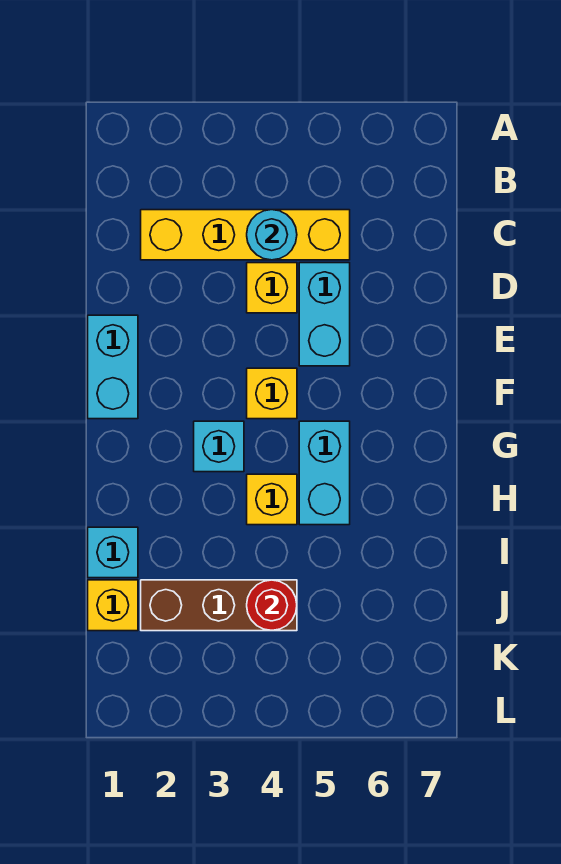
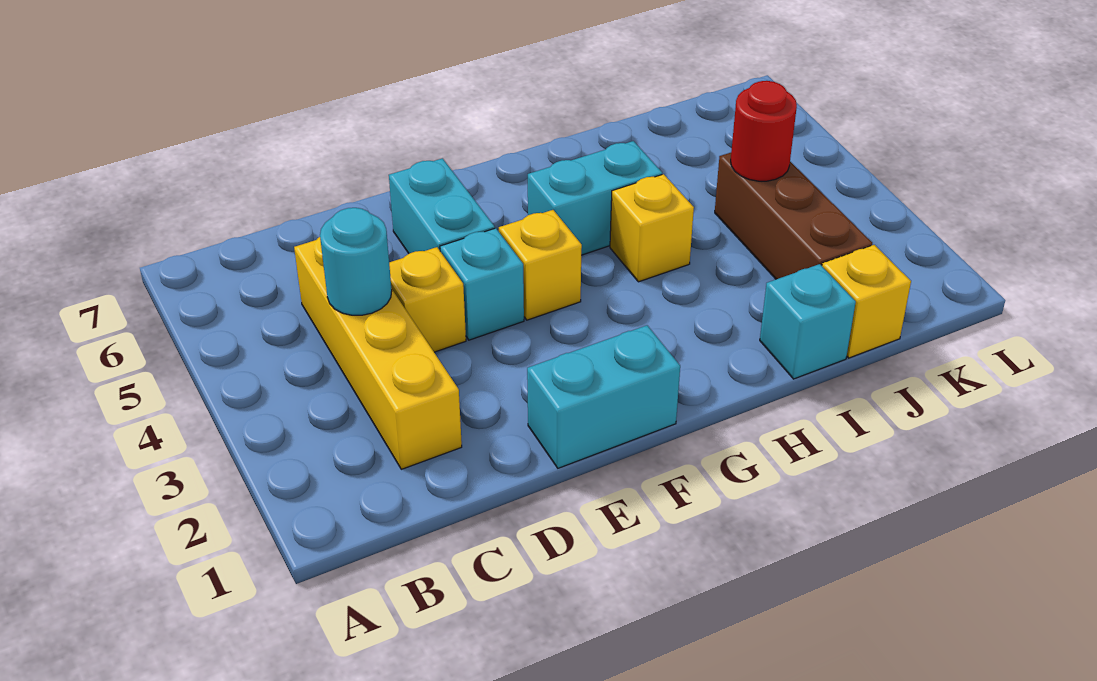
cyan 1x2 brick [299,263,350,366] -> cyan 1x2 brick turned to [389,158,495,253]
cyan 1x1 brick [194,421,244,472] -> cyan 1x1 brick moved to [440,228,524,340]

